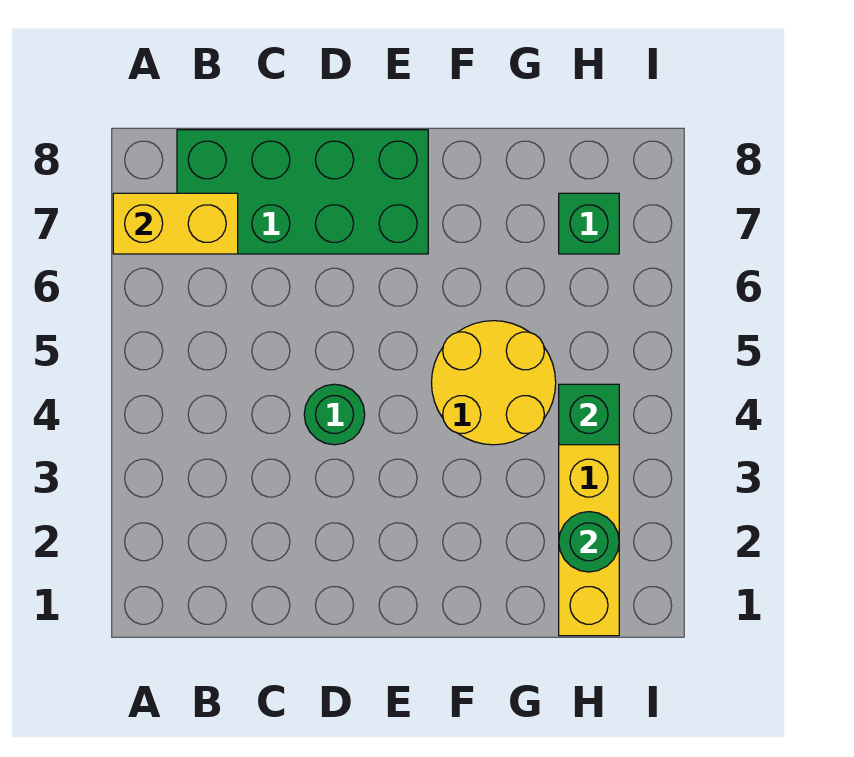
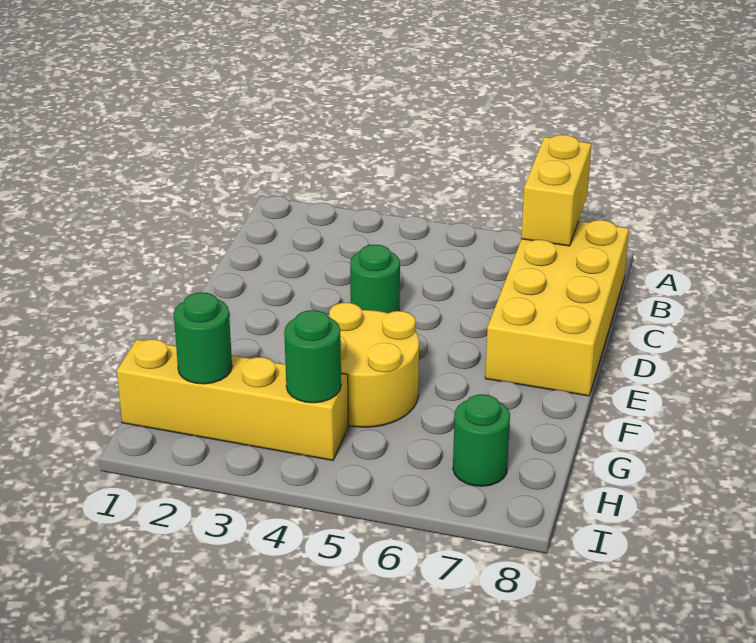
green 2x4 brick [177,130,428,254] -> yellow 2x4 brick [485,220,629,396]
green 1x1 brick [559,384,619,445] -> green 1x1 round brick [284,310,341,403]
green 1x1 brick [559,193,619,254] -> green 1x1 round brick [453,394,510,486]

